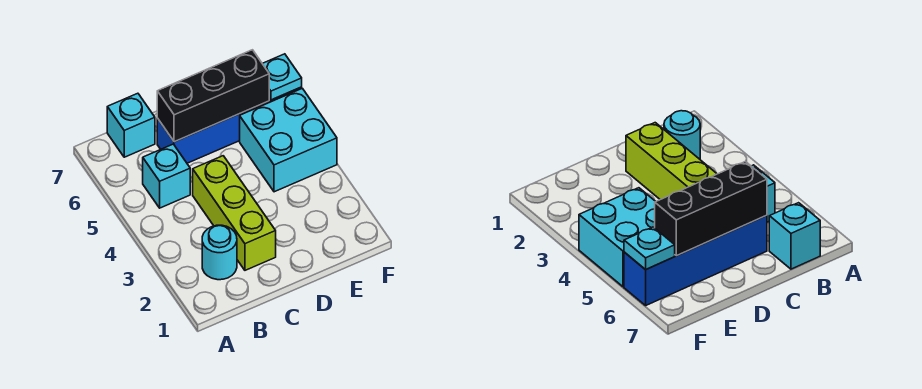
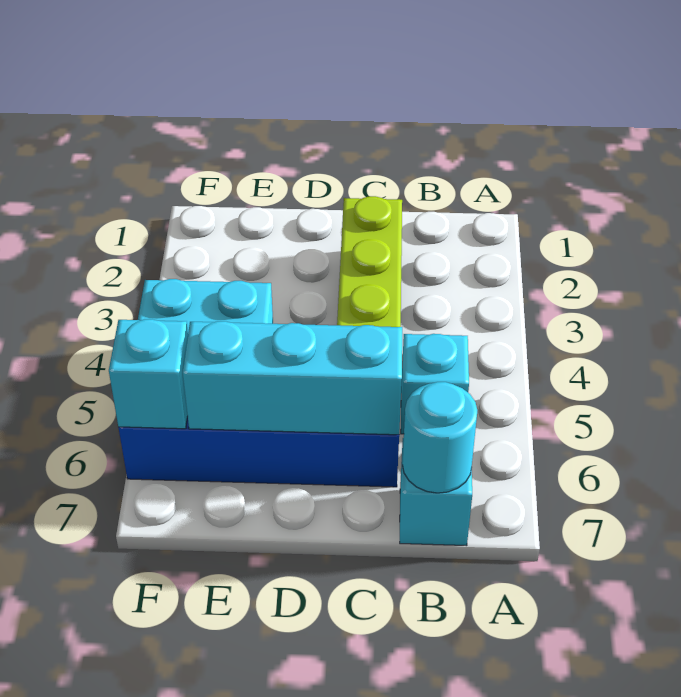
cyan 1x1 round brick [202,225,237,280] -> cyan 1x1 round brick moved to [402,382,477,493]
black 1x3 brick [157,50,269,142] -> cyan 1x3 brick [183,321,402,435]
cyan 1x1 plate [262,54,302,100] -> cyan 1x1 brick [109,319,188,429]

